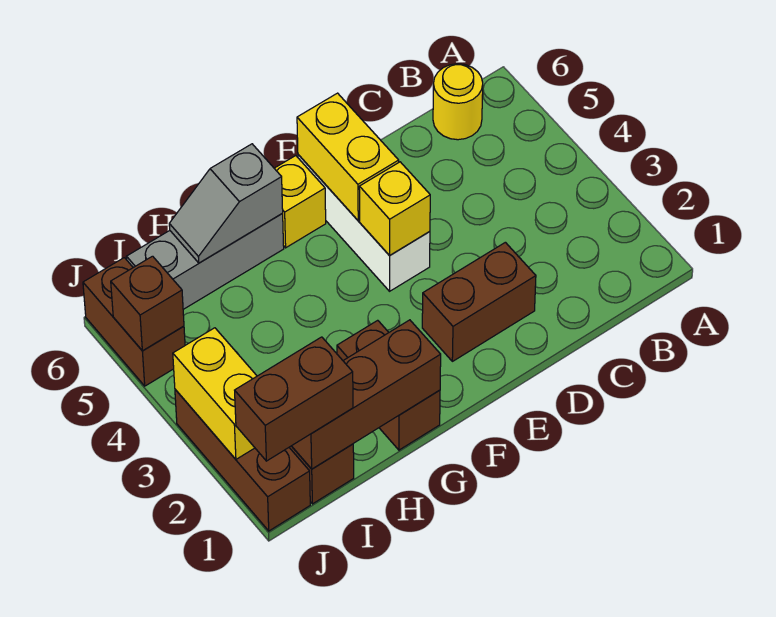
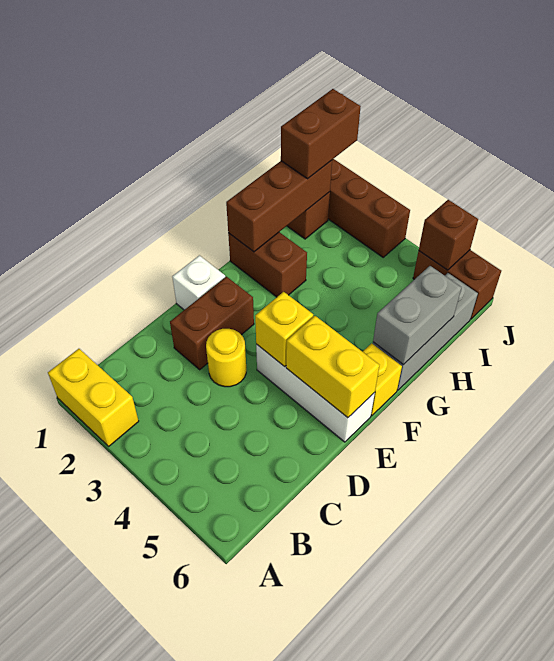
yellow 1x1 round brick [433,64,483,140] -> yellow 1x1 round brick moved to [206,329,246,387]
none -> white 1x1 brick [172,255,225,310]
grey 1x2 slope [169,144,283,263] -> grey 1x2 brick [373,266,462,365]
yellow 1x2 brick [173,328,257,459] -> yellow 1x2 brick moved to [48,349,139,446]

